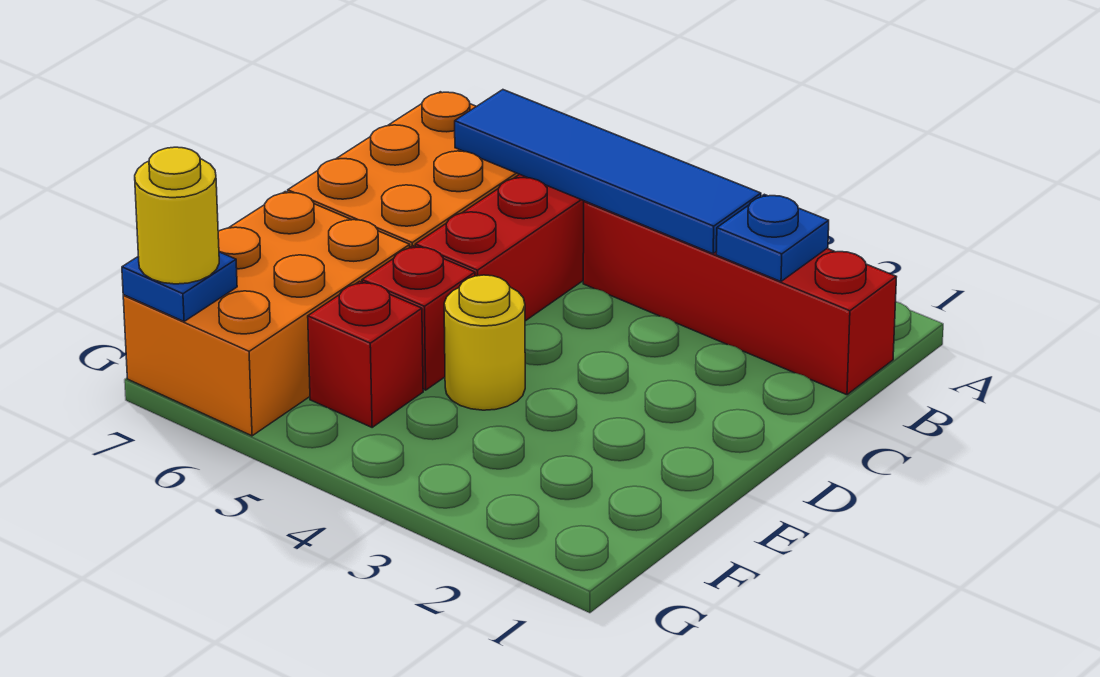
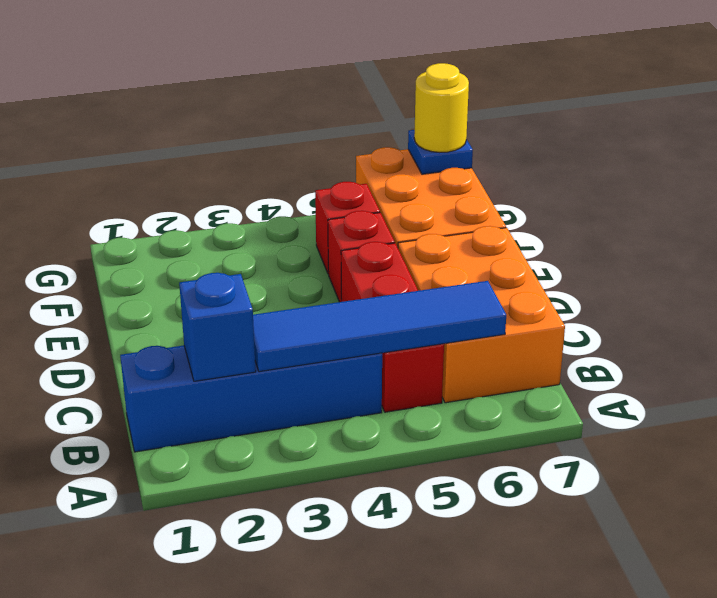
red 1x4 brick [583,201,896,395] -> blue 1x4 brick [120,345,382,452]
blue 1x1 plate [716,194,829,282] -> blue 1x1 brick [179,273,256,381]
yellow 1x1 round brick [444,275,525,410] -> none

